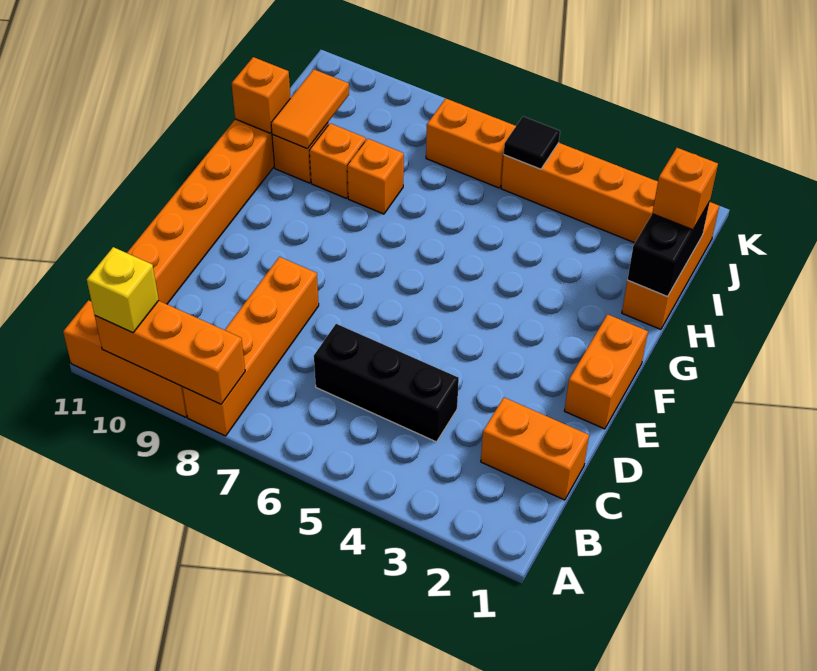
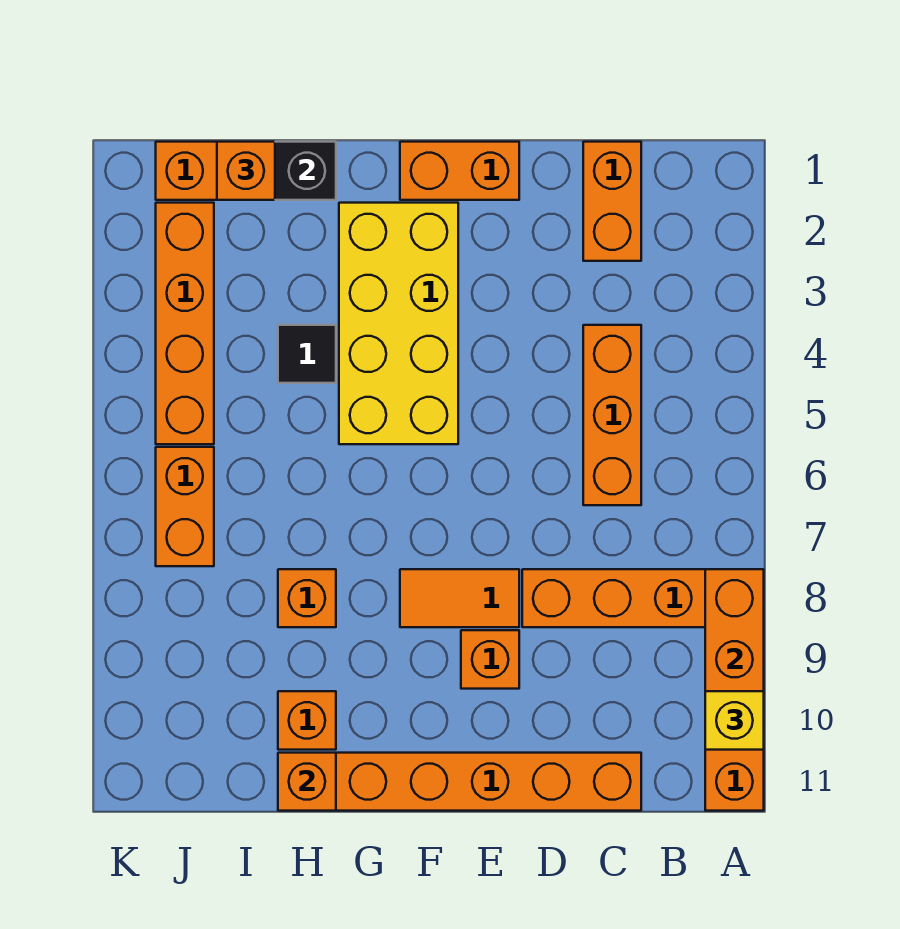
black 1x3 brick [314,324,459,442] -> orange 1x3 brick [583,325,641,505]
none -> yellow 2x4 brick [339,203,458,444]
orange 1x1 brick [309,123,366,198] -> orange 1x1 brick moved to [461,630,519,689]
orange 1x2 tile [271,69,349,149] -> orange 1x2 tile moved to [400,569,519,627]
black 1x1 tile [504,117,560,169] -> black 1x1 tile moved to [278,325,336,383]

